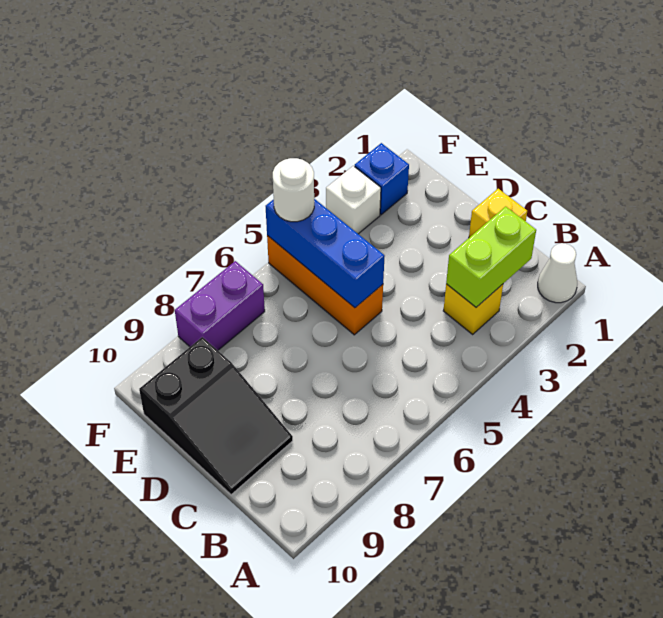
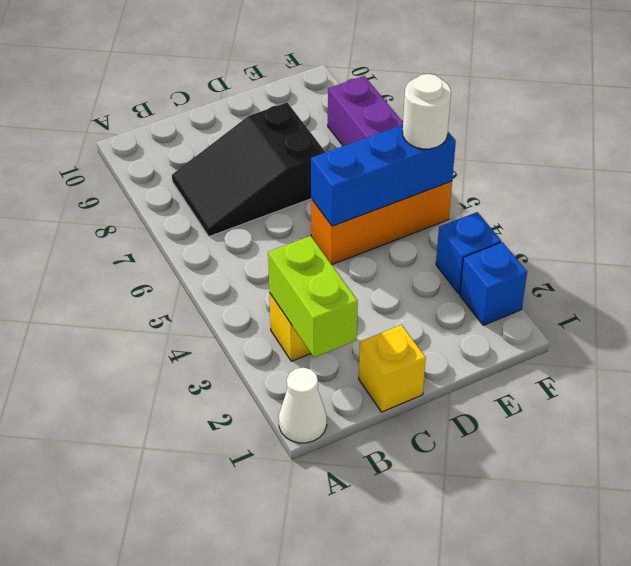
black 2x3 slope [139,337,293,495] -> black 2x3 slope moved to [172,103,326,236]
white 1x1 brick [326,166,381,234] -> blue 1x1 brick [436,212,501,294]

